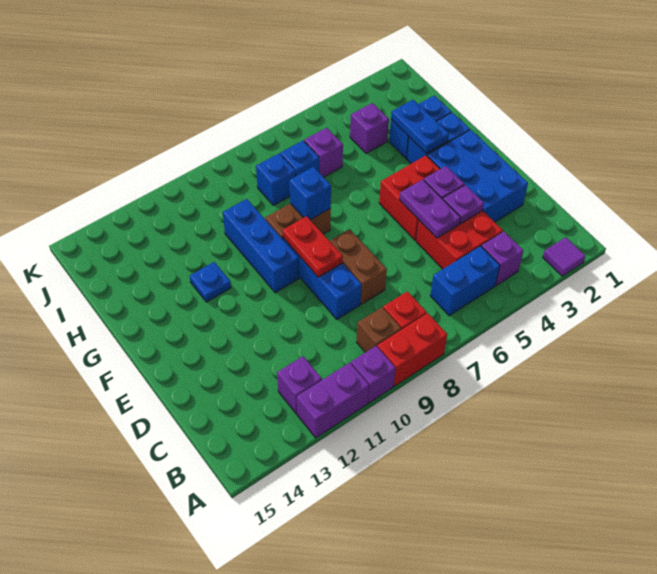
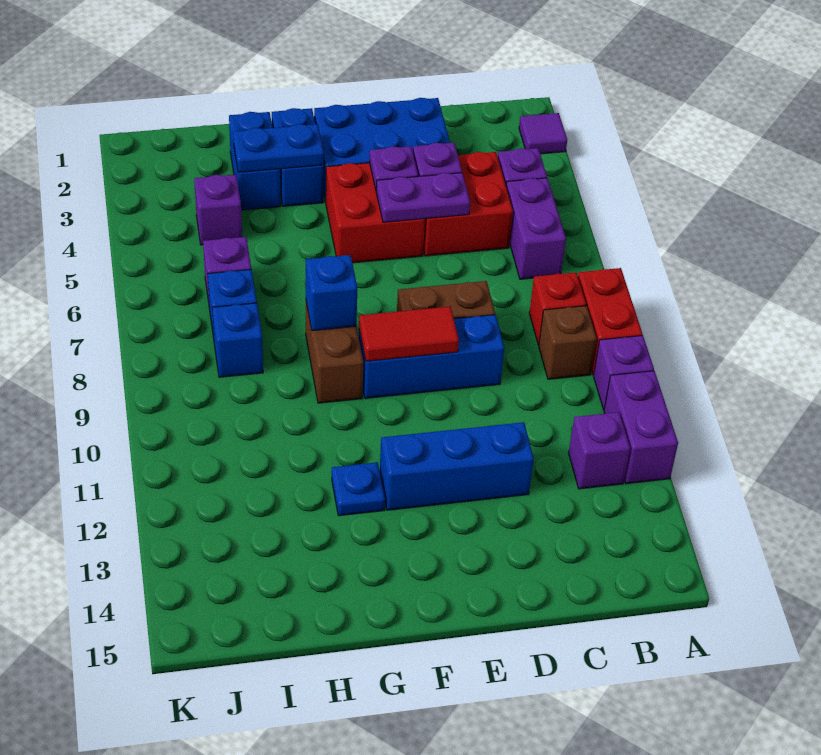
blue 1x2 brick [430,246,500,316] -> purple 1x2 brick [506,178,566,279]
red 1x2 plate [282,216,343,277] -> red 1x2 tile [359,307,459,361]
blue 1x3 brick [223,199,299,293] -> blue 1x3 brick moved to [380,422,534,510]

